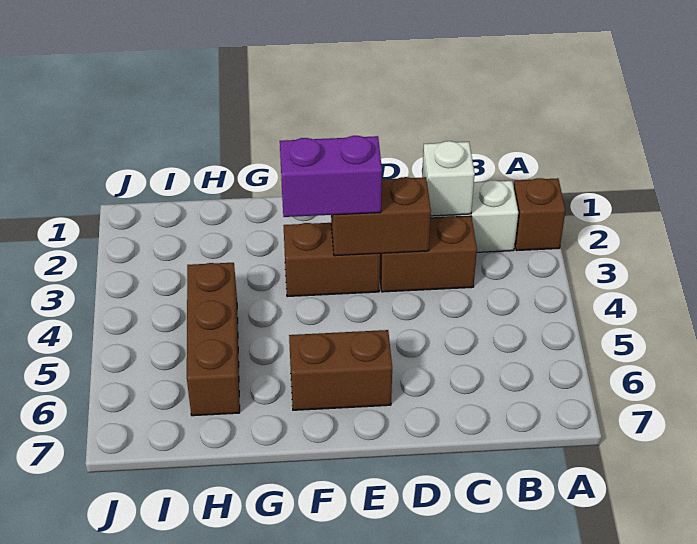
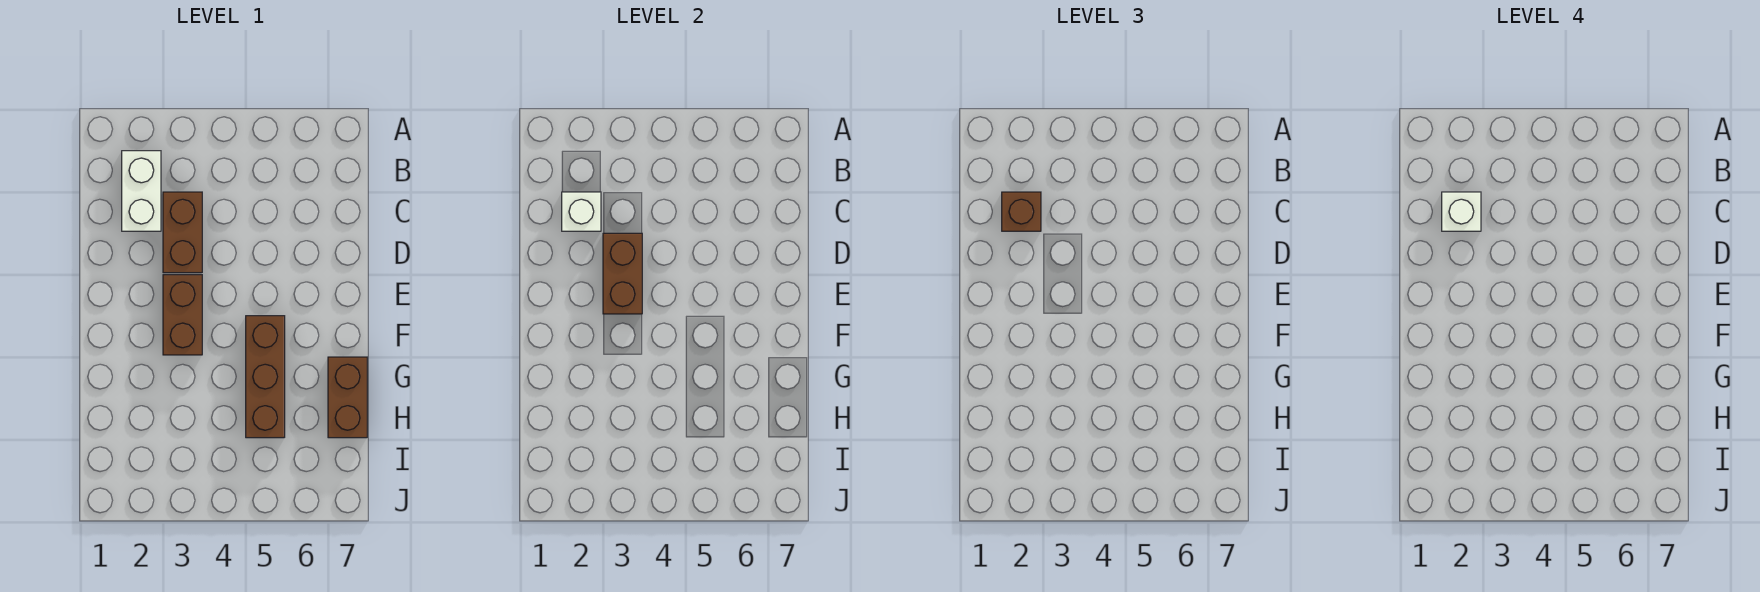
brown 1x1 brick [514,178,565,251] -> brown 1x1 brick moved to [1002,192,1041,231]
none -> white 1x1 brick [1442,192,1481,231]
purple 1x2 brick [280,136,382,217] -> none
brown 1x2 brick [289,330,392,410] -> brown 1x2 brick moved to [328,357,367,438]
brown 1x3 brick [187,263,240,416] -> brown 1x3 brick turned to [246,316,285,438]

